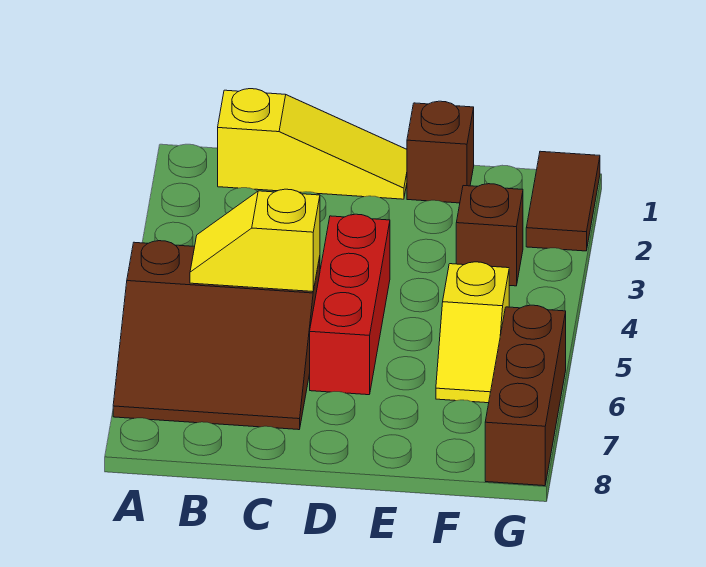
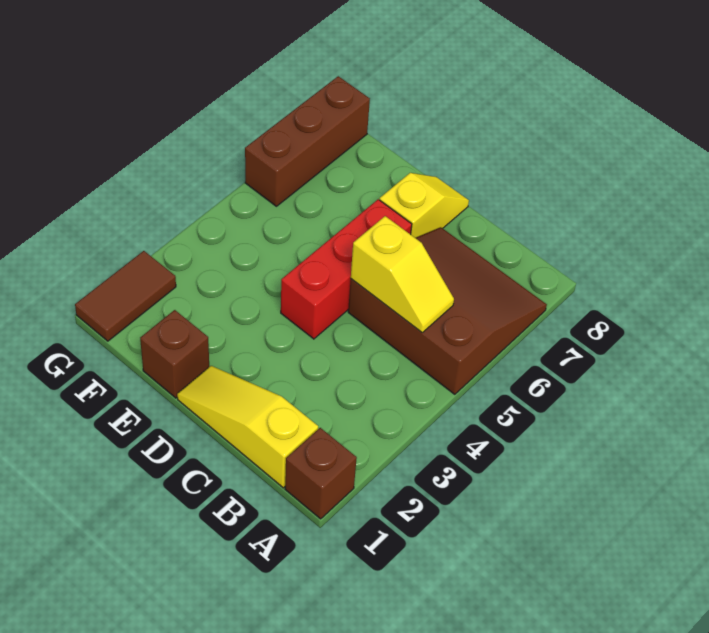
brown 1x1 brick [456,184,523,286] -> brown 1x1 brick moved to [285,428,357,519]
yellow 1x2 slope [436,262,509,403] -> yellow 1x2 slope moved to [380,173,469,238]

